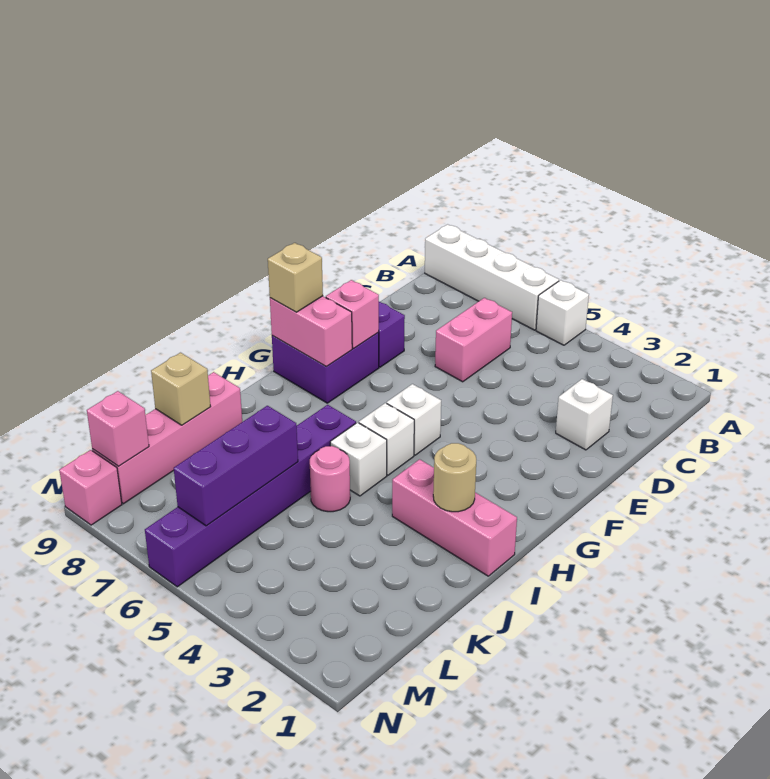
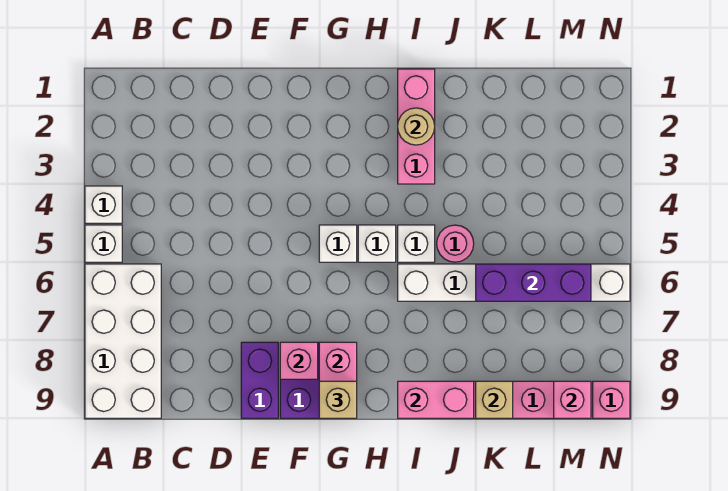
white 1x4 brick [425,224,559,330] -> white 2x4 brick [85,264,161,418]
pink 1x2 brick [435,298,512,382] -> pink 1x2 brick moved to [398,381,474,418]
white 1x1 brick [556,379,613,450] -> white 1x1 brick moved to [85,186,122,223]
purple 1x6 brick [145,405,356,587] -> white 1x6 brick [398,264,630,301]

